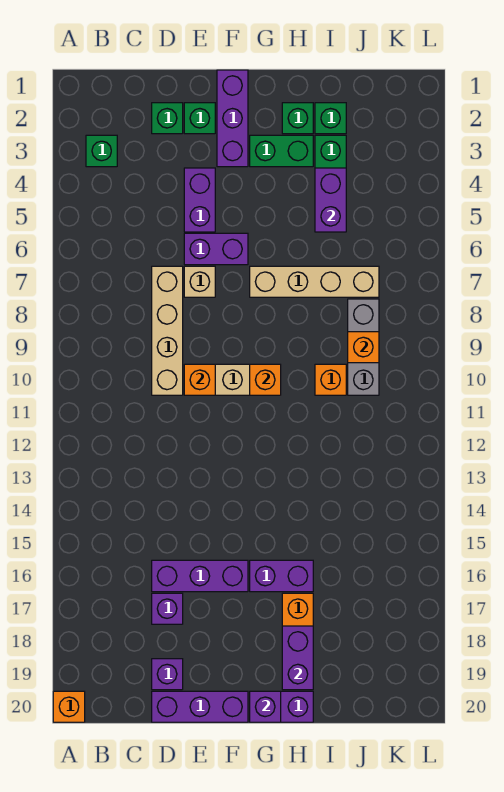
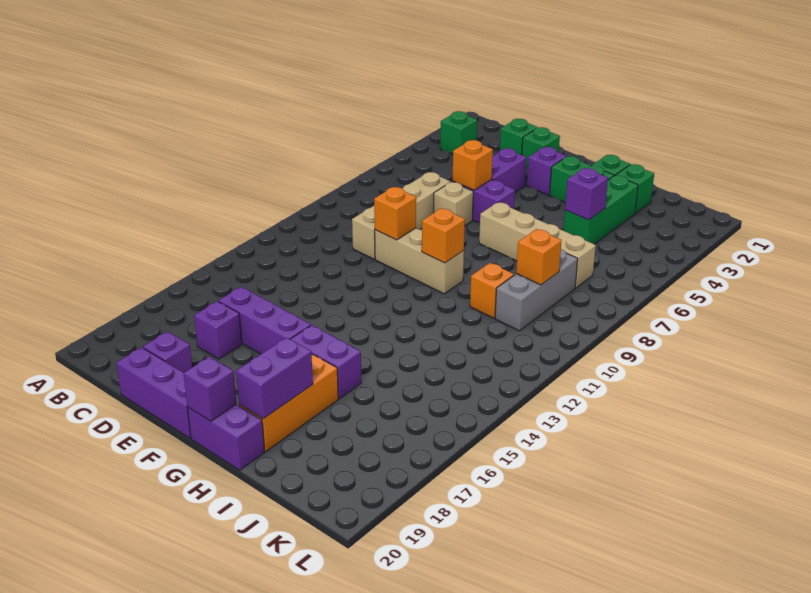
orange 1x1 brick [53,691,85,722] -> orange 1x1 brick moved to [452,140,493,190]
purple 1x3 brick [217,70,248,167] -> purple 1x1 brick [527,147,566,195]
purple 1x2 brick [315,168,346,232] -> purple 1x1 brick [565,168,608,220]

